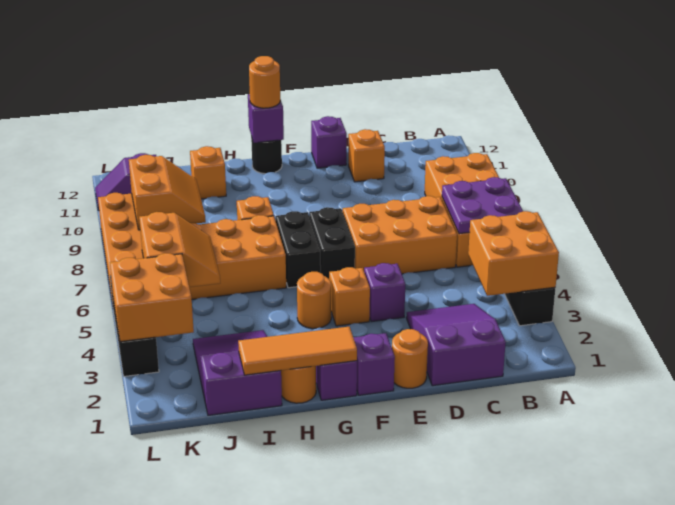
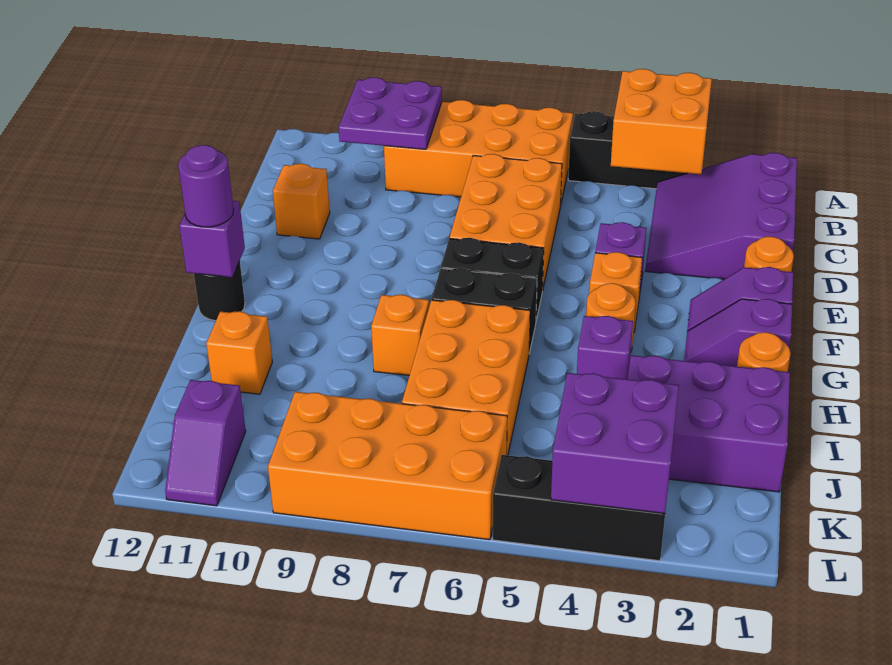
purple 2x2 plate [442,177,523,234] -> purple 2x2 plate moved to [339,77,442,149]
purple 2x3 slope [406,304,506,386] -> purple 3x3 slope [645,153,797,279]
purple 1x1 brick [311,116,347,168] -> purple 1x1 brick moved to [577,316,633,379]
orange 1x3 tile [238,327,357,375] -> none
orange 1x1 round brick [249,56,280,108] -> purple 1x1 round brick [178,145,234,227]
purple 2x3 slope [193,330,282,415] -> purple 2x3 brick [627,355,790,492]
orange 2x2 slope [139,212,220,287] -> none
orange 2x2 slope [129,155,206,230] -> none
orange 2x2 brick [110,253,194,342] -> purple 2x2 brick [551,373,679,513]

